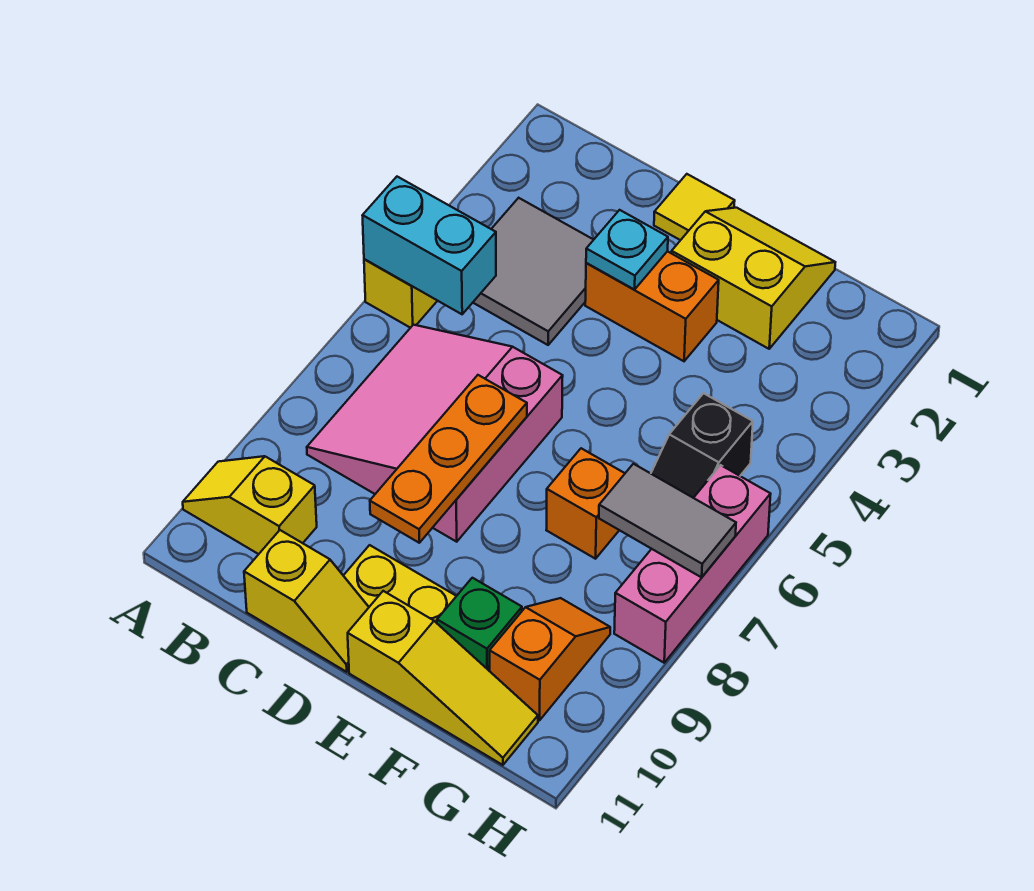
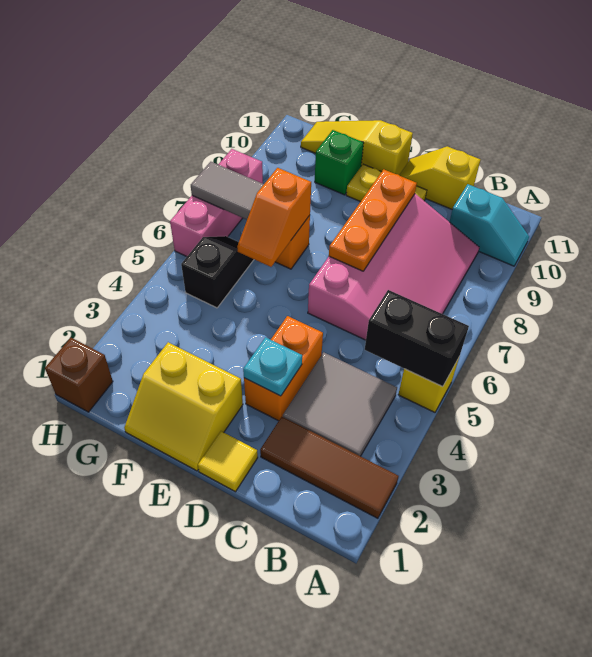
none -> brown 1x3 tile [260,417,399,518]
cyan 1x2 brick [362,177,496,314] -> black 1x2 brick [365,290,469,387]
yellow 1x2 slope [183,456,317,554] -> cyan 1x2 slope [450,184,529,266]
pink 3x3 slope [307,325,563,542] -> pink 3x4 slope [308,194,479,340]
orange 1x2 brick [585,251,719,361] -> orange 1x2 brick turned to [244,316,323,421]
orange 1x2 slope [490,598,610,720] -> orange 1x2 slope moved to [237,168,311,267]
none -> brown 1x1 brick [45,338,113,412]

